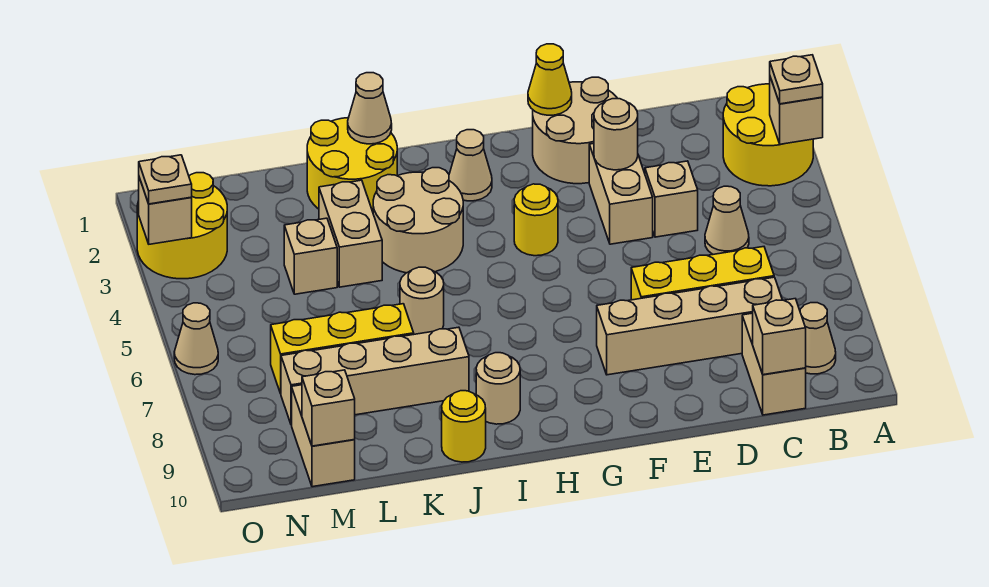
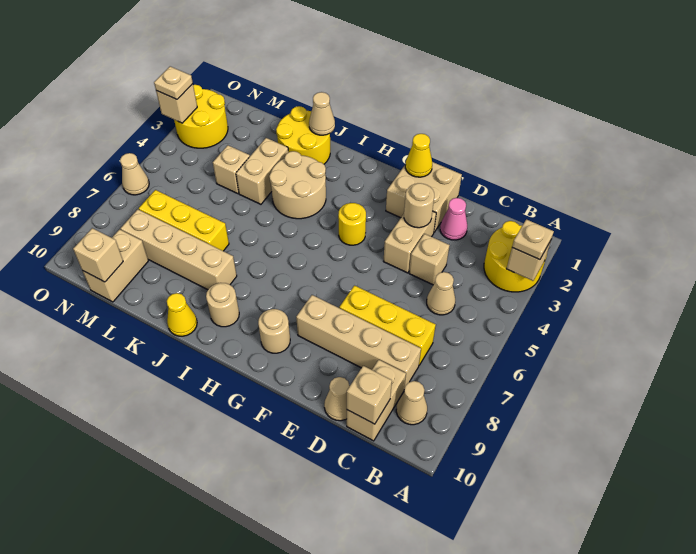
none -> pink 1x1 cone [440,198,467,240]
tan 2x2 round brick [533,77,618,184] -> tan 2x2 brick [386,162,462,232]
tan 1x1 cone [449,130,492,201] -> tan 1x1 cone moved to [324,377,349,421]
tan 1x1 round brick [400,267,444,334] -> tan 1x1 round brick moved to [258,309,290,353]
yellow 1x1 round brick [442,391,486,462] -> yellow 1x1 cone [167,293,197,336]

